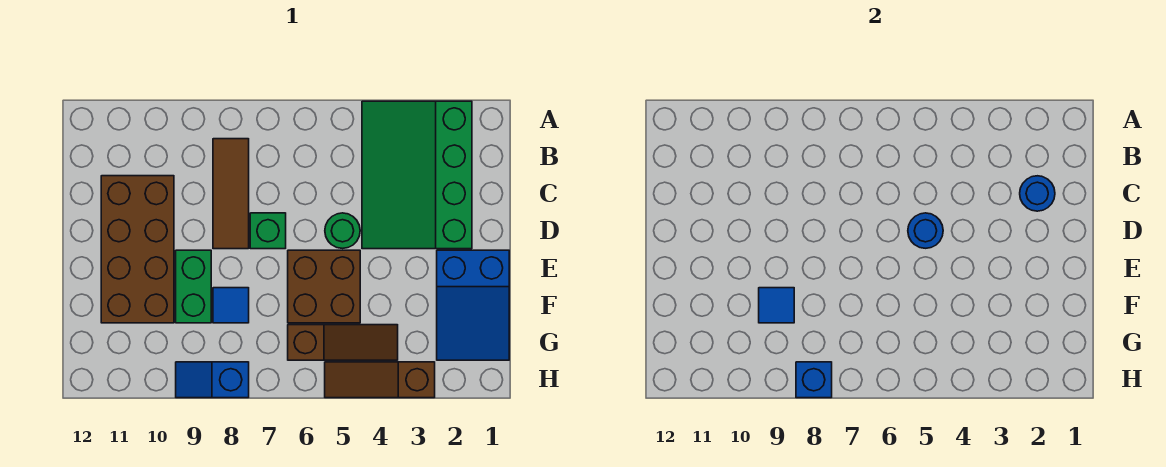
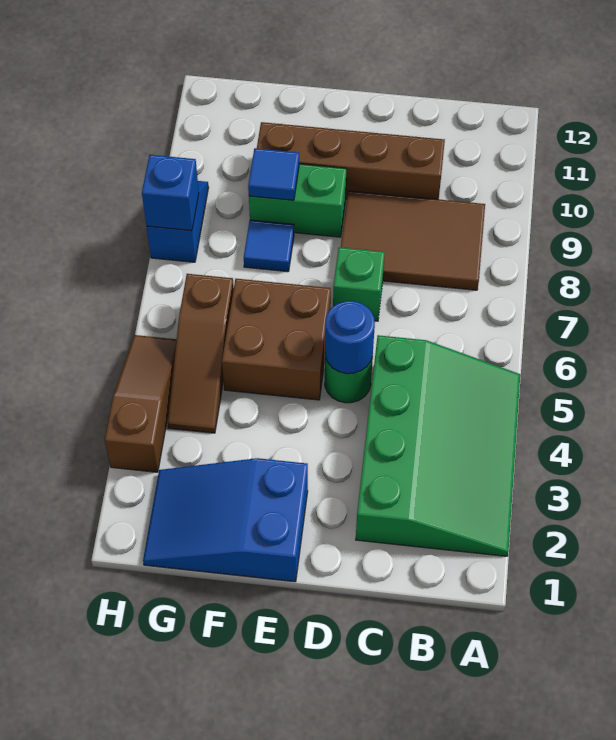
green 3x4 slope [362,101,472,249] -> green 3x4 slope turned to [356,335,520,556]
brown 1x3 tile [213,139,249,249] -> brown 2x3 tile [341,191,485,290]
blue 1x1 round brick [1020,176,1055,211] -> none
brown 2x4 brick [101,176,174,323] -> brown 1x4 brick [257,122,445,199]

